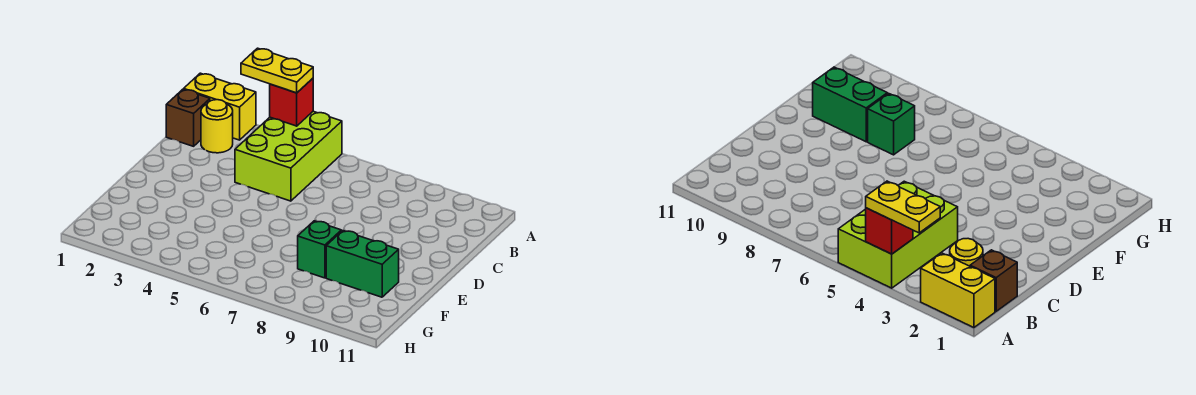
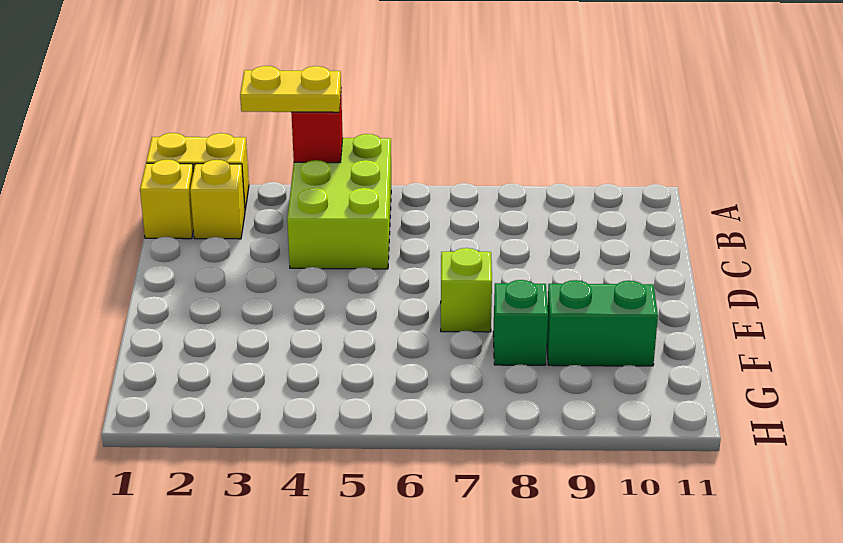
brown 1x1 brick [166,89,210,146] -> yellow 1x1 brick [140,160,193,239]
yellow 1x1 round brick [201,100,233,153] -> yellow 1x1 brick [190,160,245,239]
none -> lime 1x1 brick [441,248,492,332]

